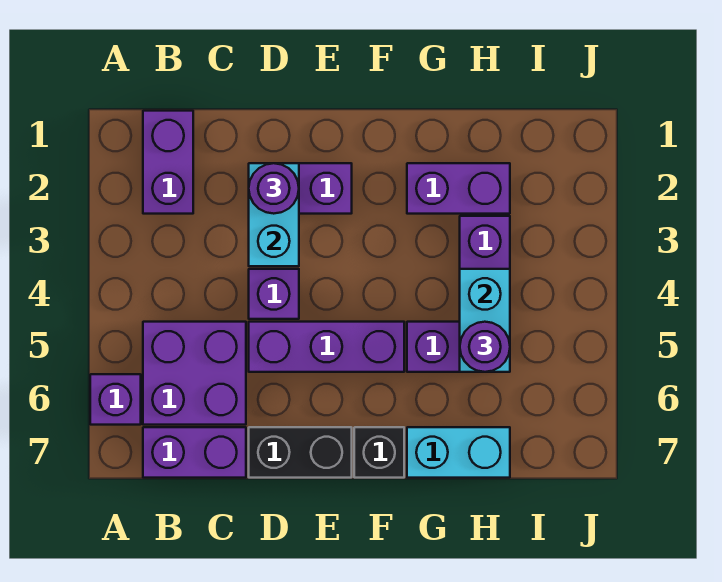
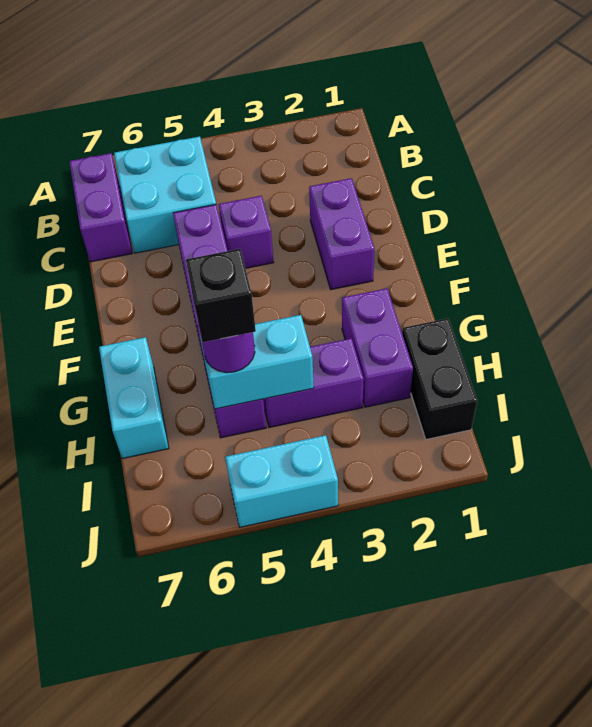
purple 1x1 brick [90,374,141,425] -> none
purple 1x2 brick [143,111,193,214] -> none
purple 2x2 brick [143,322,246,425] -> cyan 2x2 brick [114,136,216,253]
cyan 1x2 brick [249,163,299,266] -> cyan 1x2 brick moved to [225,435,338,527]
purple 1x1 round brick [249,163,299,214] -> none
black 1x2 brick [249,427,352,478] -> black 1x2 brick moved to [402,318,477,439]
black 1x1 brick [354,427,404,478] -> black 1x1 brick moved to [186,249,256,342]

